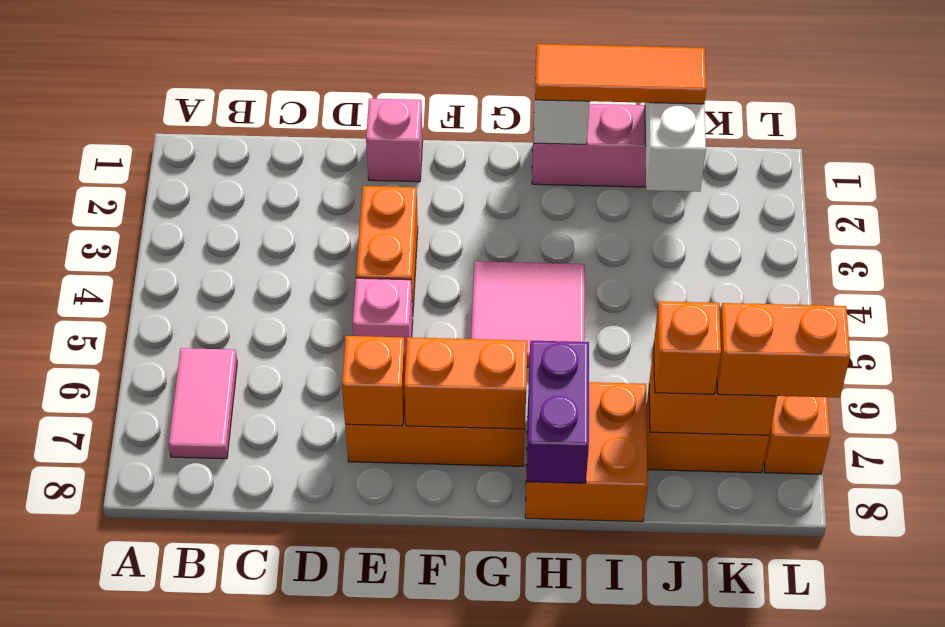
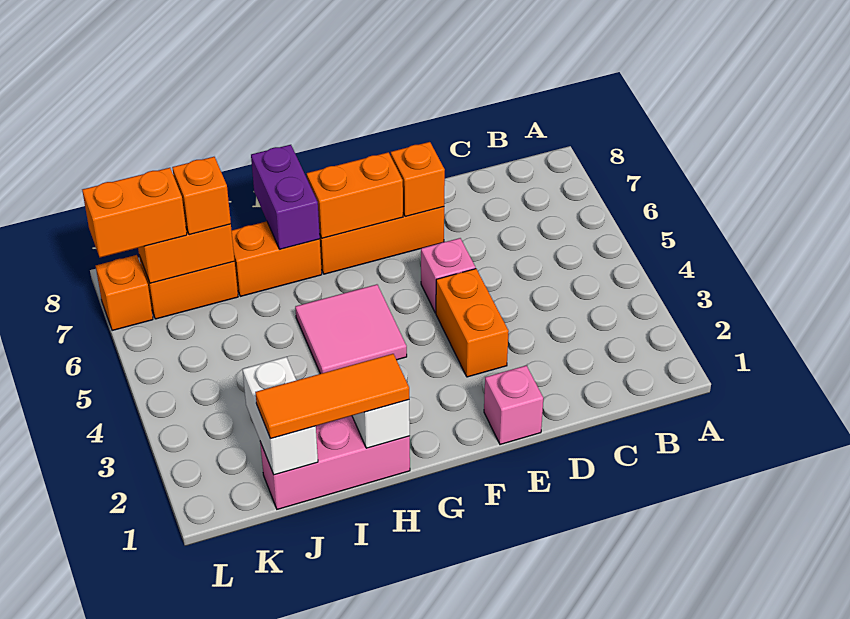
pink 1x2 tile [169,348,237,459] -> none
orange 2x2 brick [525,382,648,522] -> orange 1x2 brick [232,221,322,296]

